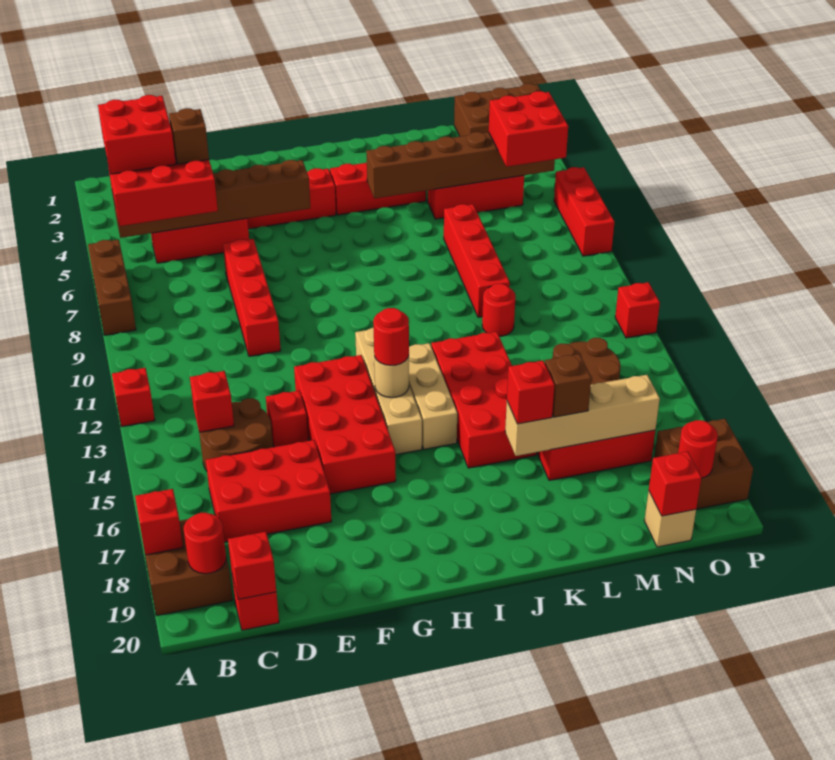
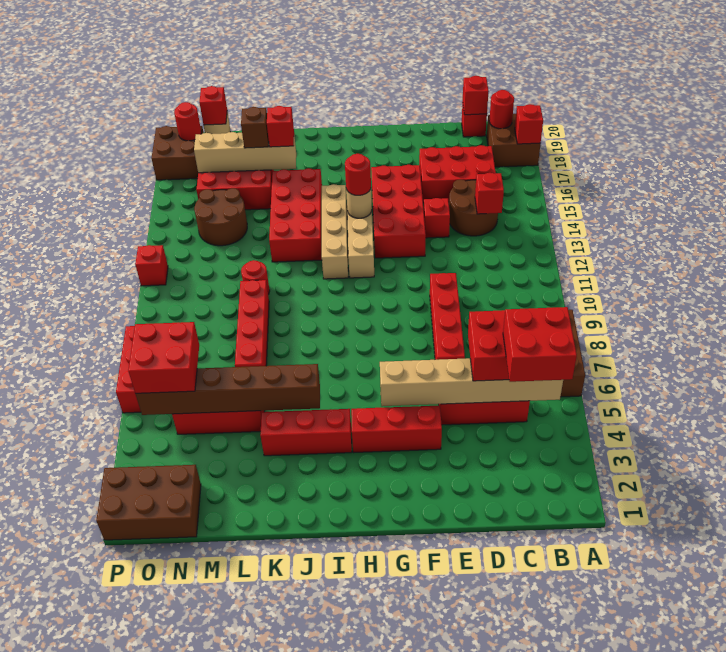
red 1x1 brick [112,368,155,427] -> none
brown 1x6 brick [113,160,310,238] -> tan 1x6 brick [380,358,563,406]
brown 1x1 brick [169,108,209,164] -> none
tan 1x3 brick [409,343,457,449] -> tan 1x4 brick [322,184,348,279]

